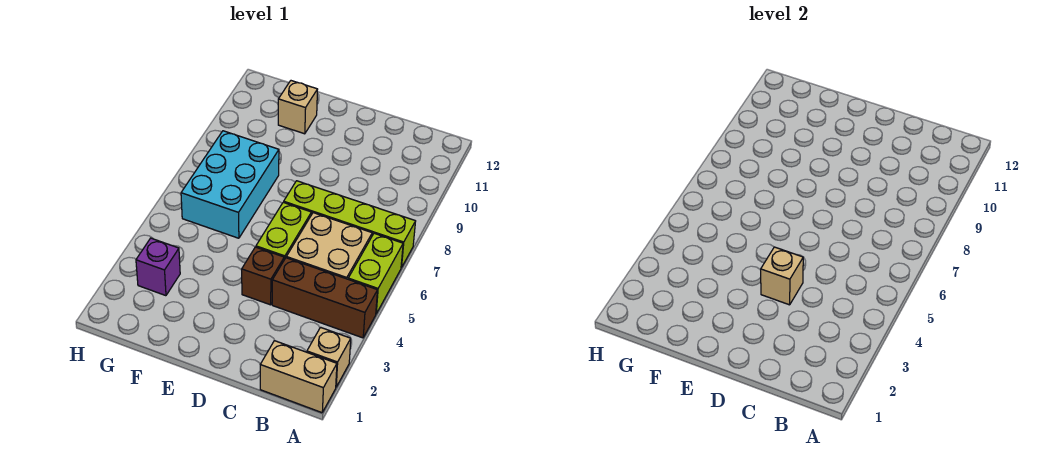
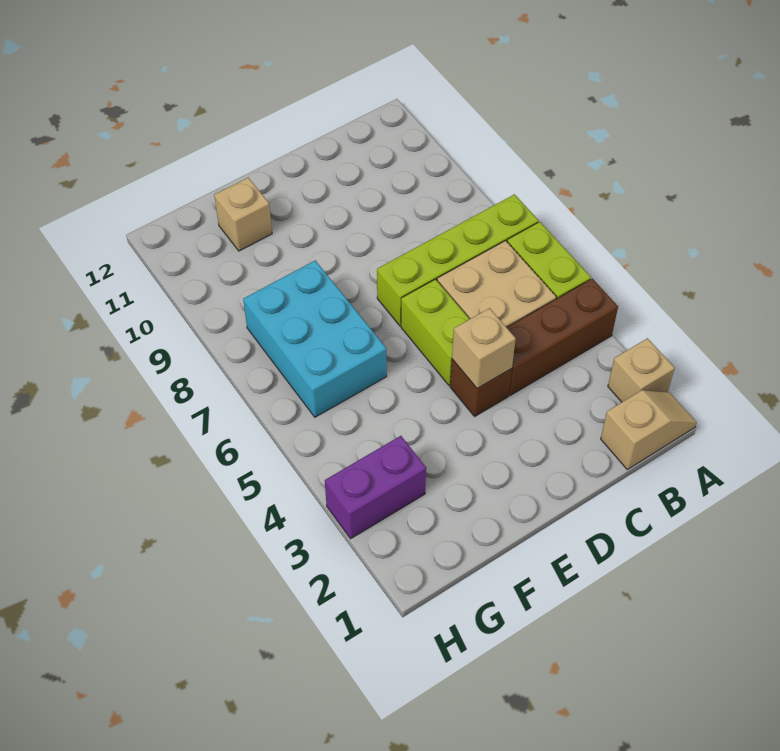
tan 1x2 brick [260,341,337,413] -> tan 1x2 slope [601,390,697,469]
purple 1x1 brick [136,238,180,296] -> purple 1x2 brick [325,436,426,539]

